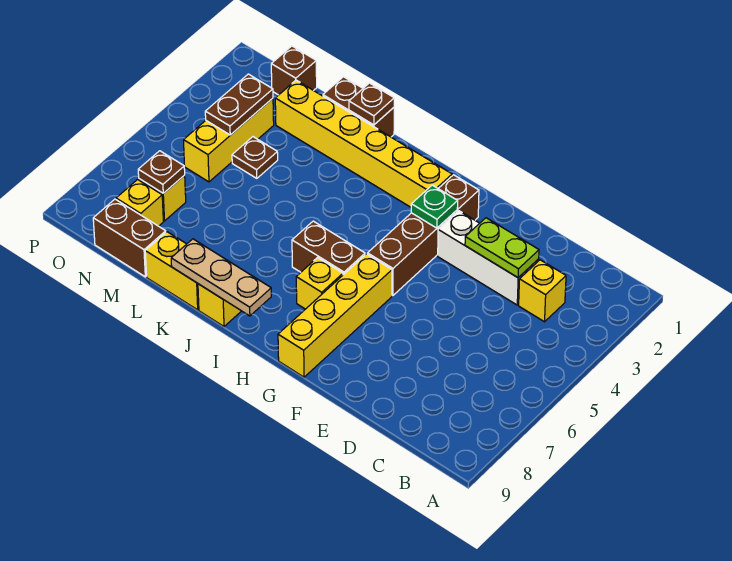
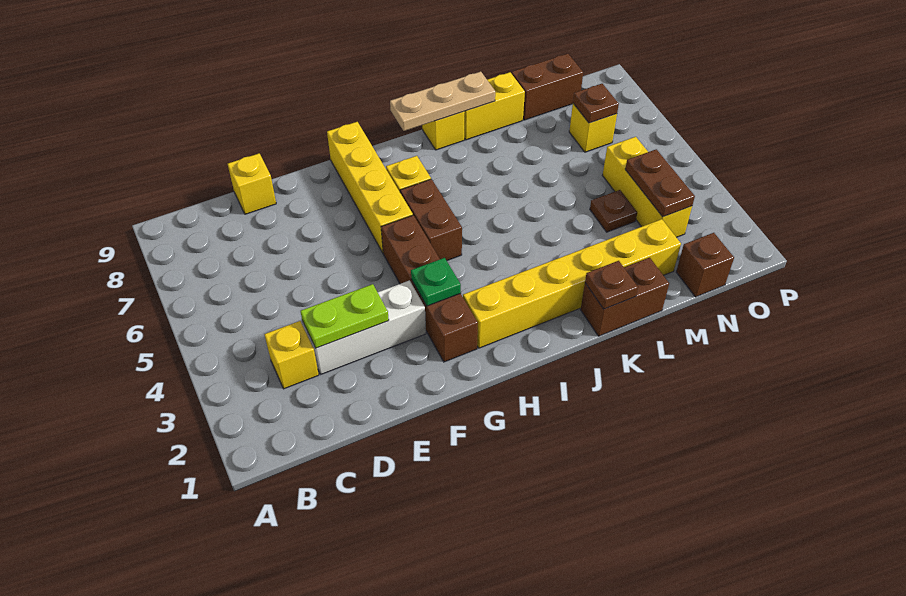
brown 1x2 brick [292,221,365,275] -> brown 1x2 brick turned to [400,179,462,261]
yellow 1x1 brick [116,180,163,226] -> yellow 1x1 brick moved to [228,154,276,214]

